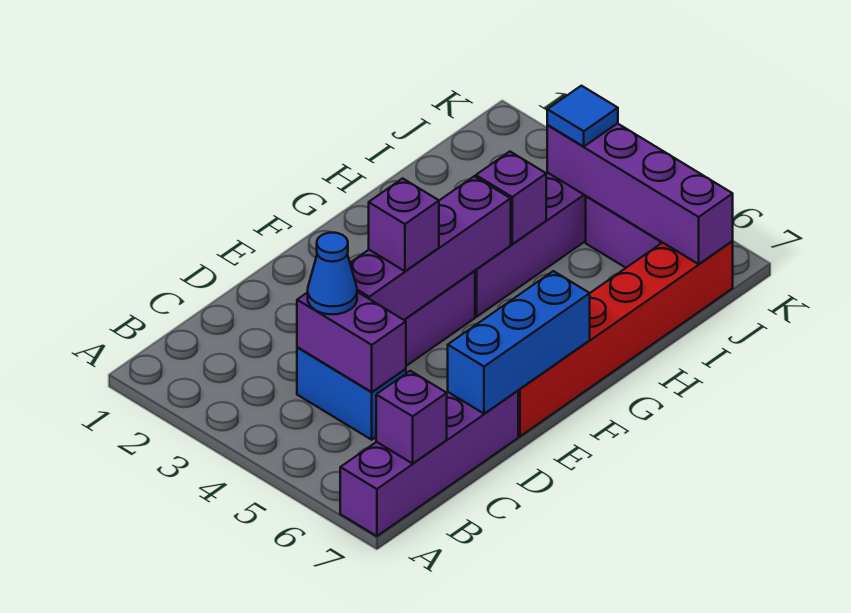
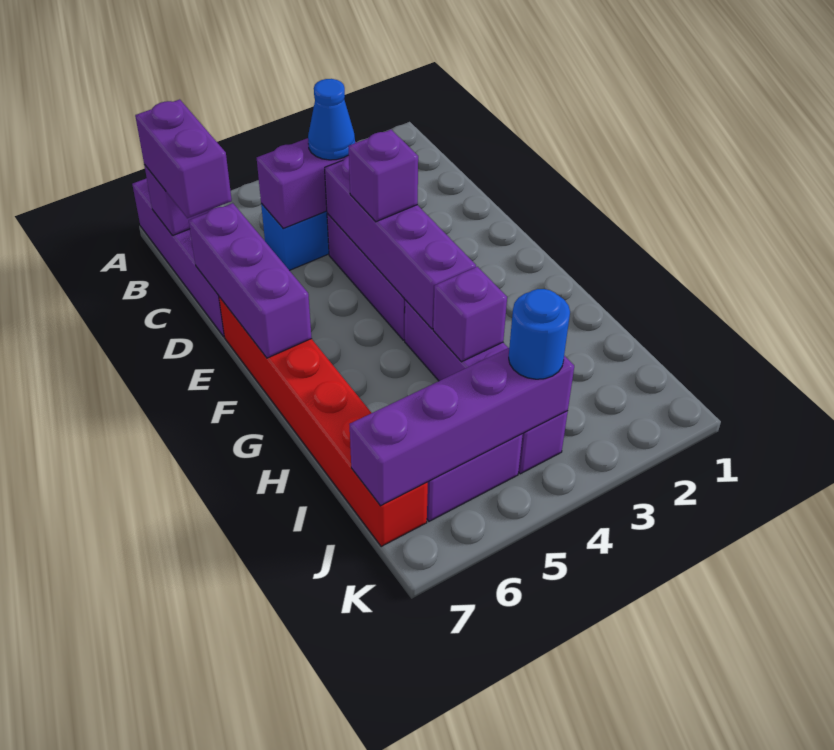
none -> purple 1x2 brick [135,99,232,218]
blue 1x3 brick [448,271,590,414] -> purple 1x3 brick [189,203,312,358]
blue 1x1 tile [547,86,618,146] -> blue 1x1 round brick [509,289,570,379]

